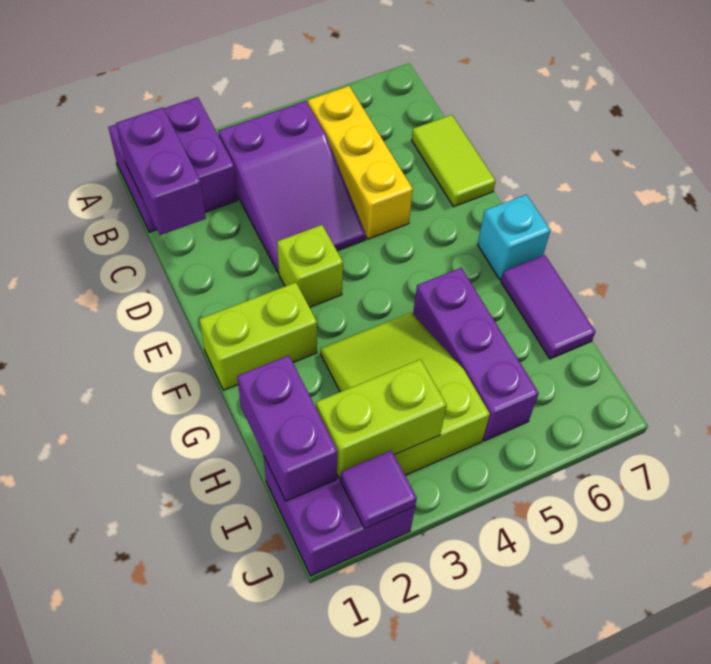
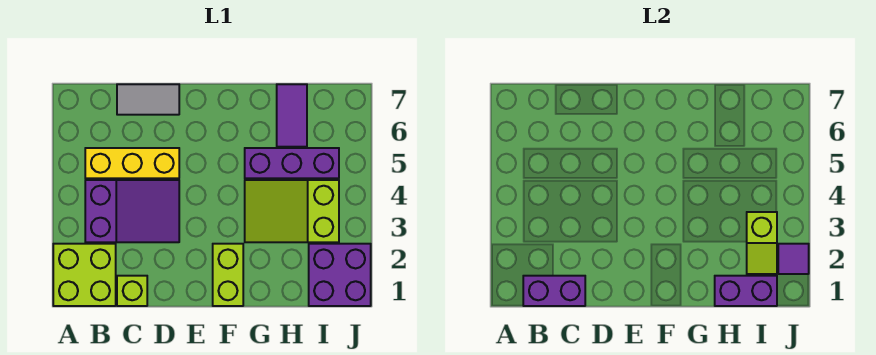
purple 2x2 brick [108,97,238,232] -> lime 2x2 brick [53,244,116,306]
lime 1x2 tile [412,115,496,207] -> grey 1x2 tile [117,84,179,115]
lime 1x1 brick [277,225,343,307] -> lime 1x1 brick moved to [117,276,147,306]
cyan 1x1 brick [477,194,551,280] -> none
purple 1x2 tile [501,255,595,359] -> purple 1x2 tile turned to [277,84,307,147]
lime 1x2 brick [316,359,447,478] -> lime 1x2 slope [747,212,777,274]

